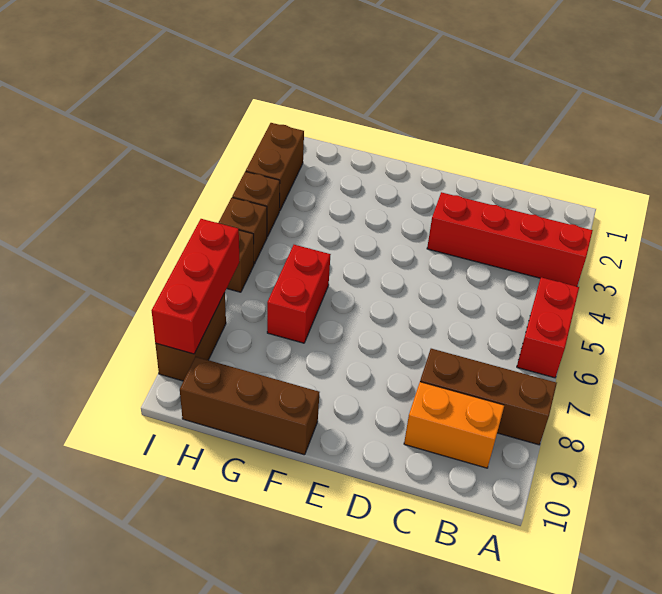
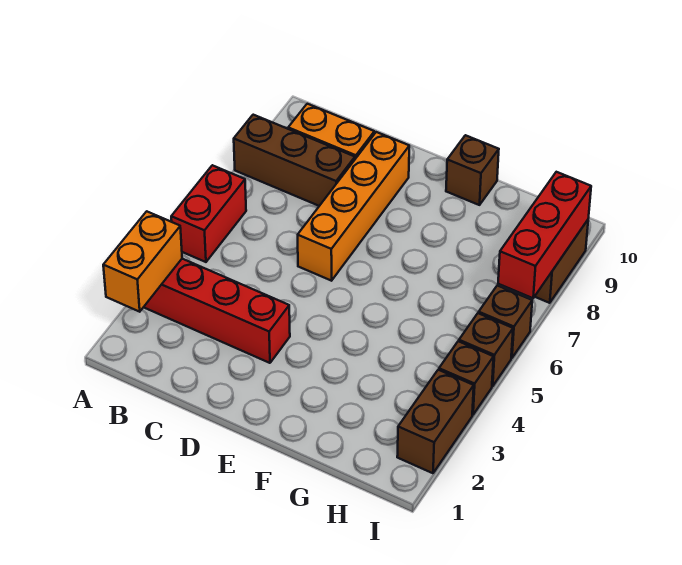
none -> orange 1x2 brick [103,211,182,312]
none -> orange 1x4 brick [298,132,409,281]
brown 1x3 brick [180,357,319,455] -> brown 1x1 brick [446,135,499,205]
red 1x2 brick [267,245,331,343] -> none

